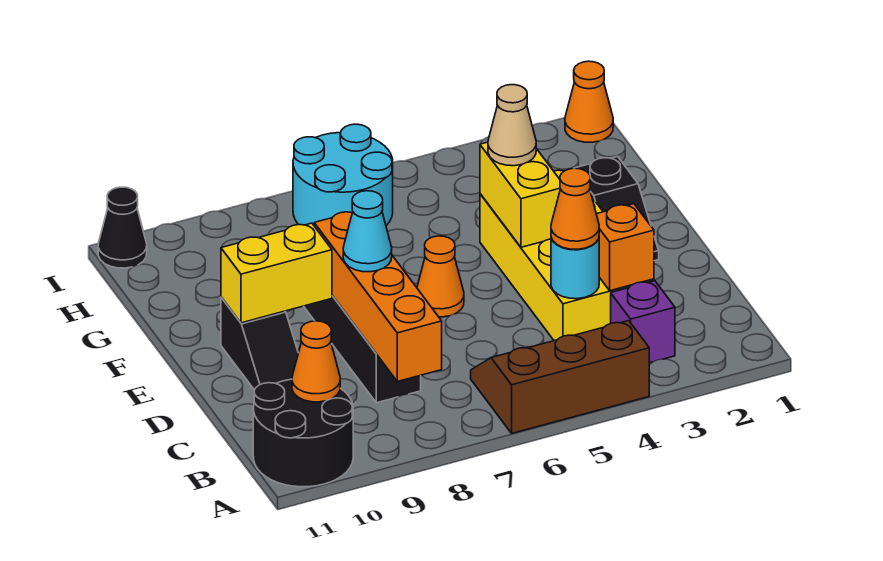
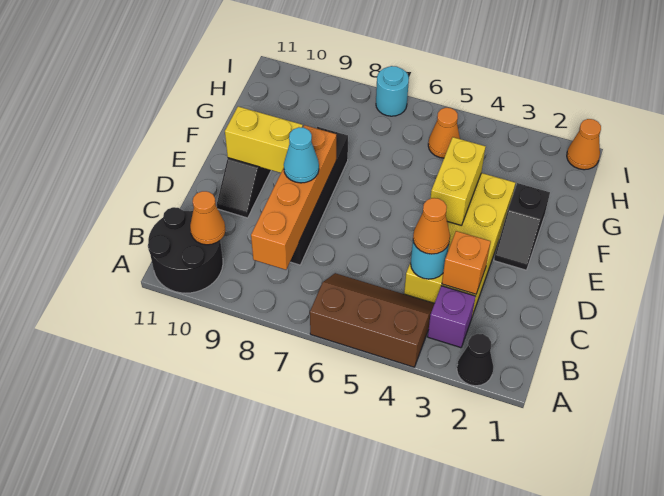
orange 1x1 cone [417,236,464,317] -> orange 1x1 cone moved to [428,108,460,158]
tan 1x1 cone [488,85,536,166] -> none
cyan 2x2 round brick [293,124,393,226] -> cyan 1x1 round brick [376,66,409,116]
black 1x1 cone [98,187,147,268] -> black 1x1 cone moved to [457,334,493,386]

